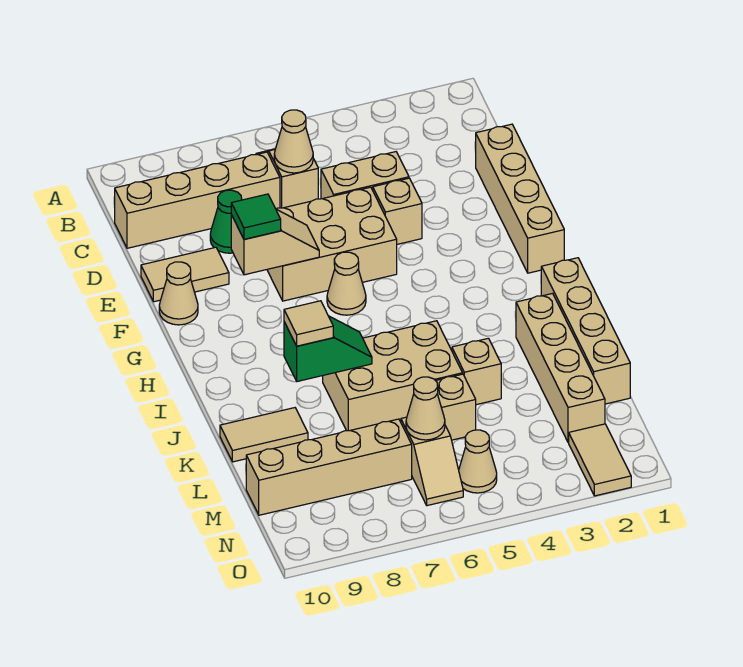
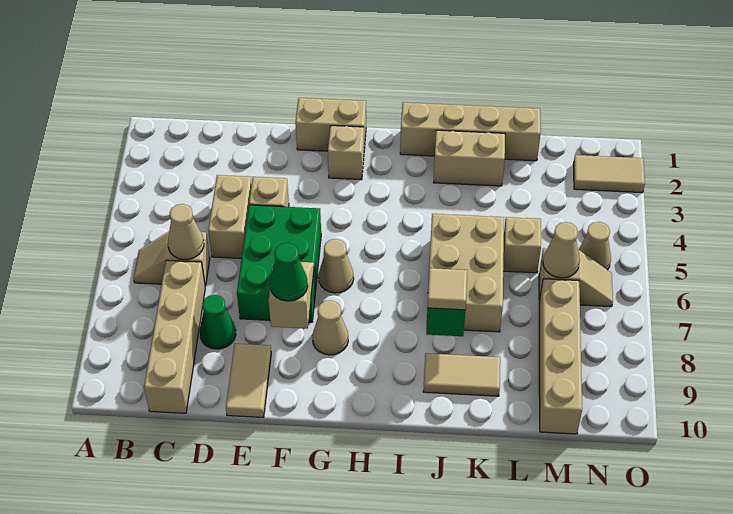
tan 1x4 brick [476,124,564,273] -> tan 1x2 brick [295,98,366,151]
tan 2x3 brick [267,187,397,301] -> green 2x3 brick [237,205,321,322]
green 1x1 tile [231,194,281,239] -> green 1x1 cone [270,243,308,301]
tan 1x1 cone [159,262,198,325] -> tan 1x1 cone moved to [312,300,348,355]
tan 1x4 brick [516,293,605,443] -> tan 1x2 brick [434,130,505,186]
tan 1x1 brick [452,338,501,405] -> tan 1x1 brick moved to [328,126,364,180]
tan 1x2 tile [220,408,308,462] -> tan 1x2 tile turned to [423,353,500,396]

